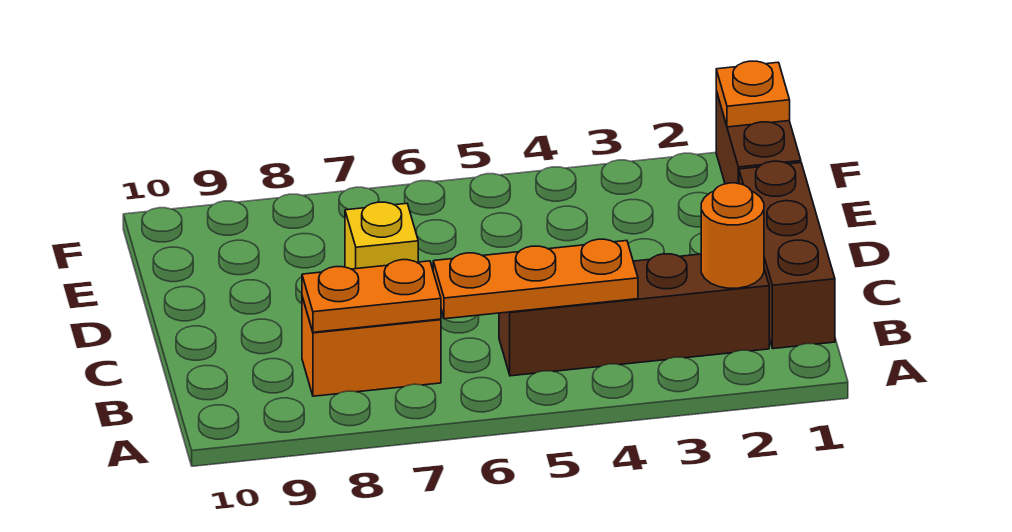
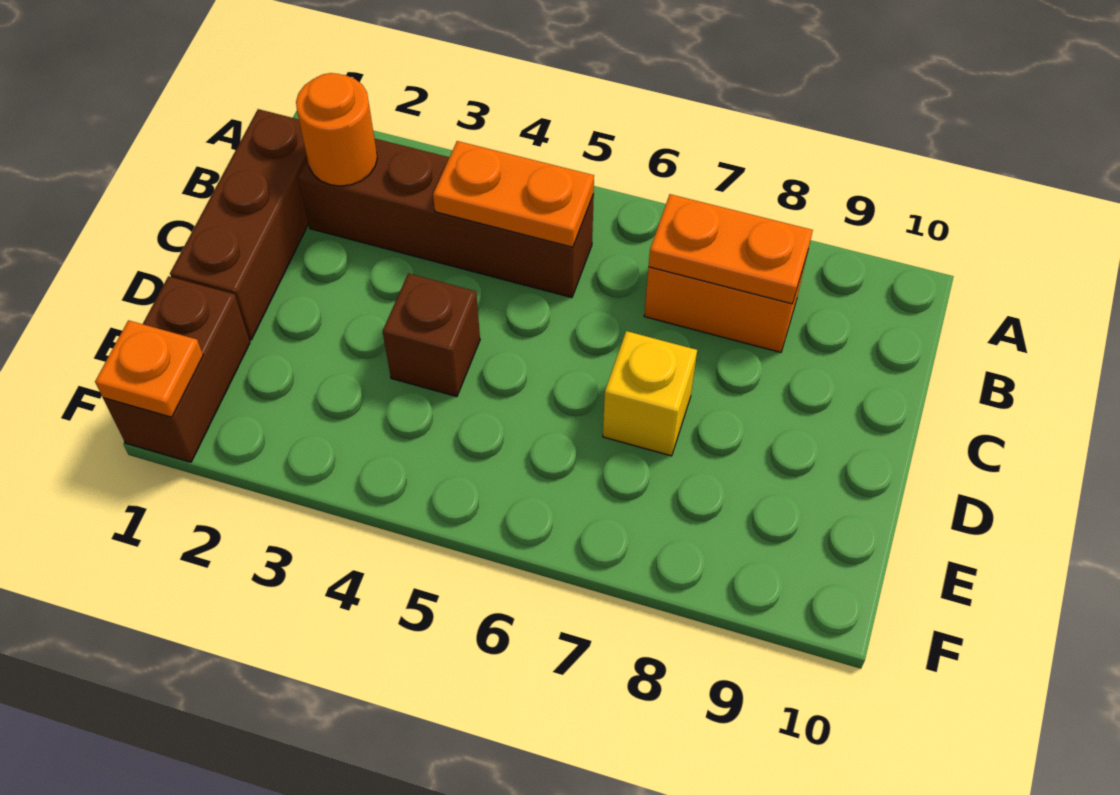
orange 1x3 plate [433,239,638,319] -> orange 1x2 plate [433,141,594,247]
none -> brown 1x1 brick [383,273,480,397]

